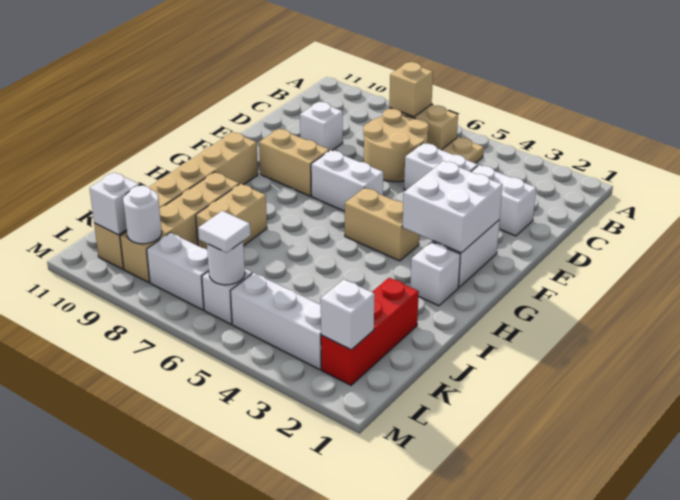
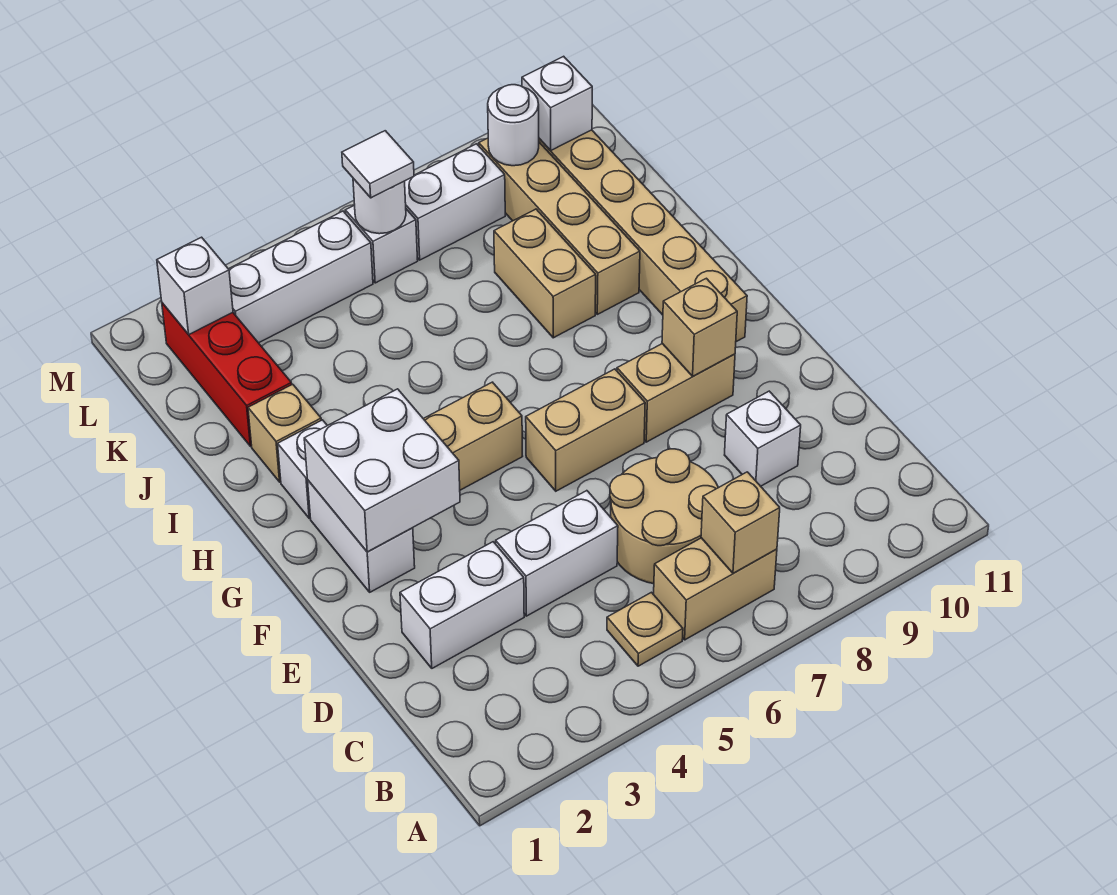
white 1x2 brick [311,150,383,211] -> tan 1x2 brick [526,369,645,491]
none -> tan 1x1 brick [662,278,737,376]
none -> tan 1x1 brick [248,384,321,482]

